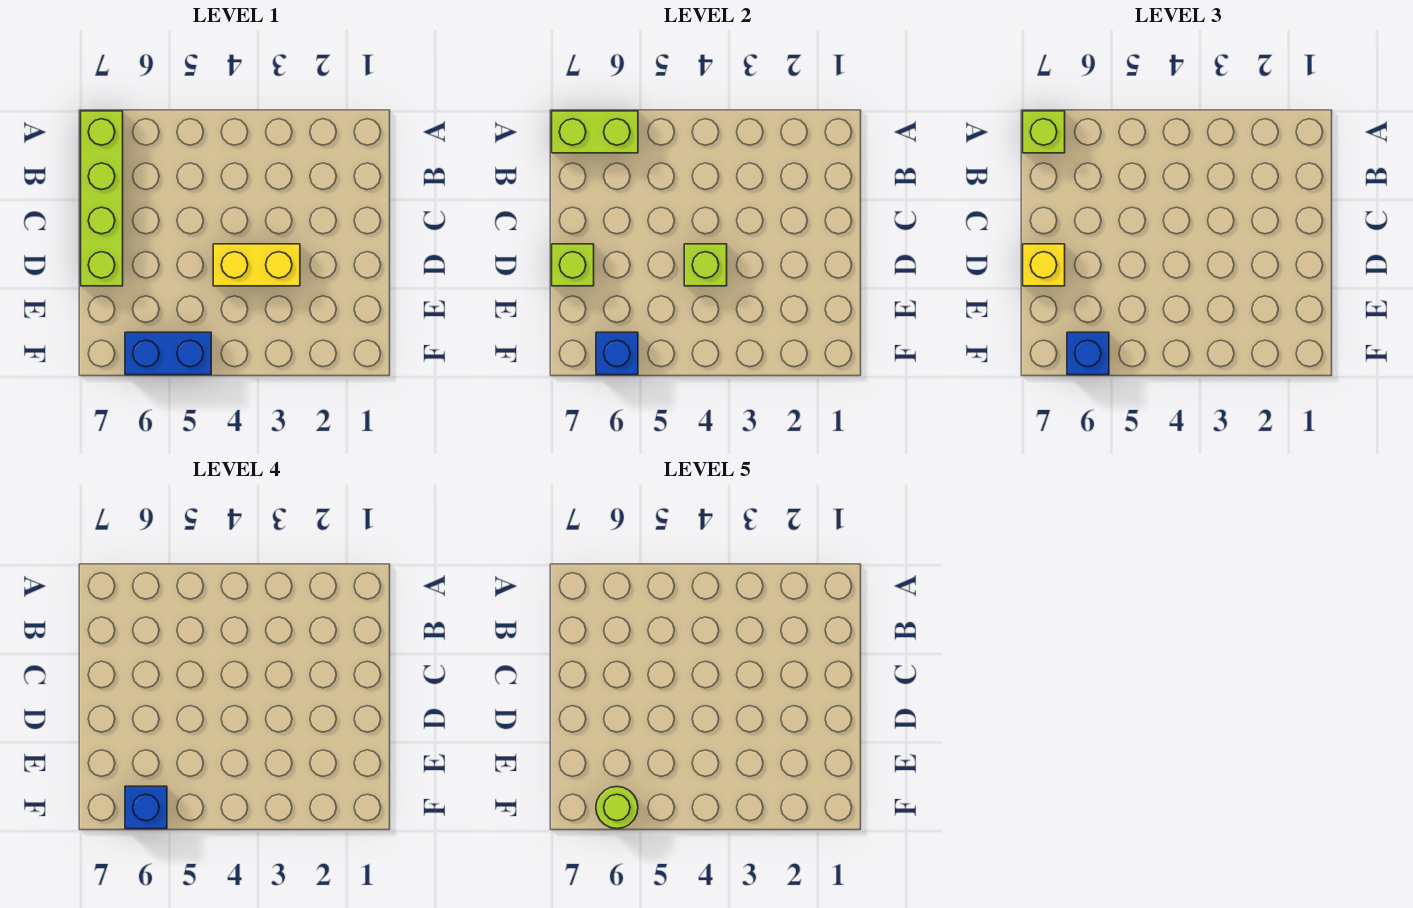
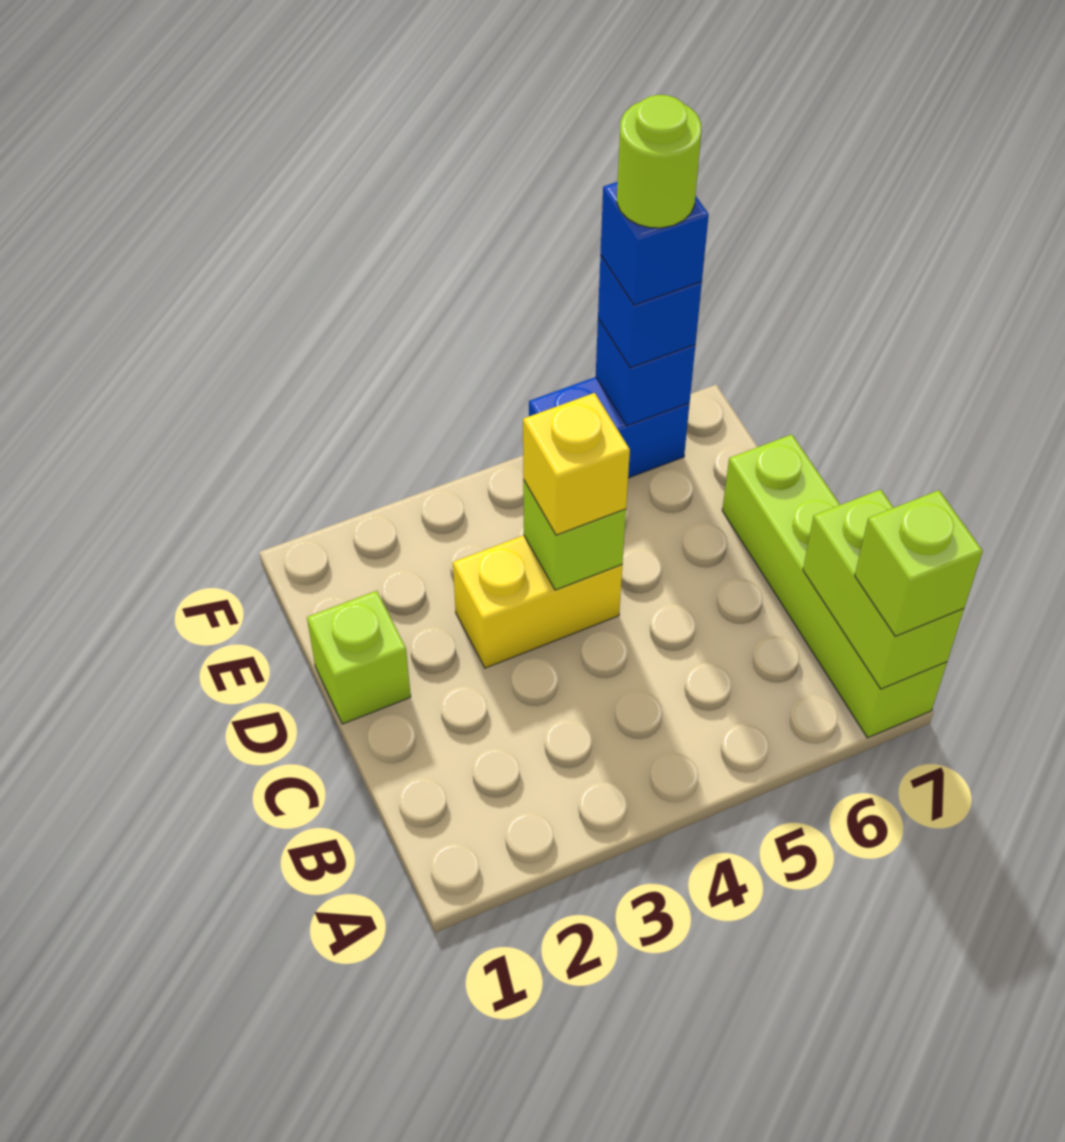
lime 1x2 brick [552,111,638,153] -> lime 1x2 brick turned to [803,489,964,689]
lime 1x1 brick [552,244,594,286] -> lime 1x1 brick moved to [307,591,411,724]
yellow 1x1 brick [1023,244,1065,286] -> yellow 1x1 brick moved to [523,393,630,535]

